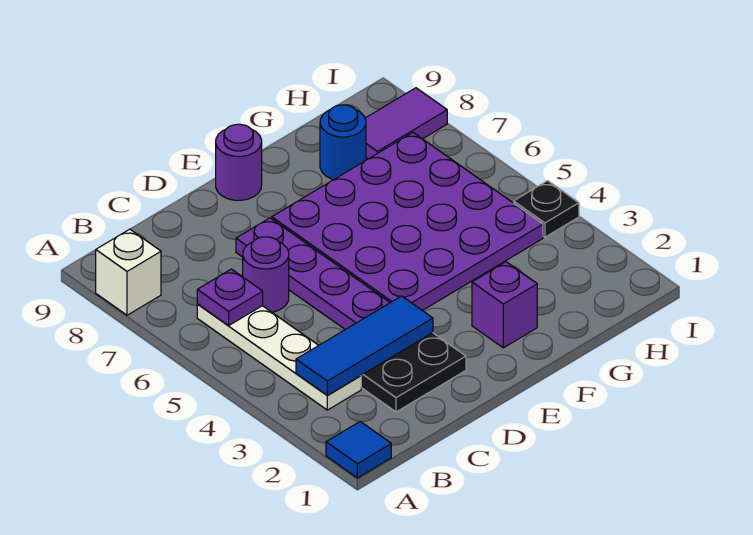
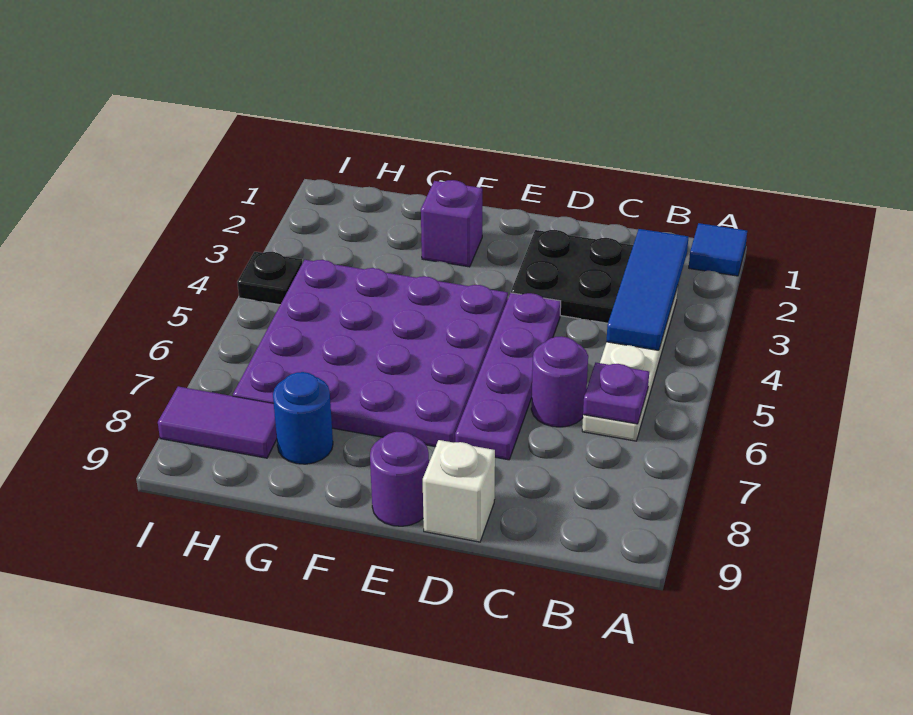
white 1x1 brick [96,229,161,315] -> white 1x1 brick moved to [423,440,495,542]
blue 1x3 tile [296,296,433,395] -> blue 1x3 tile turned to [606,229,688,350]

